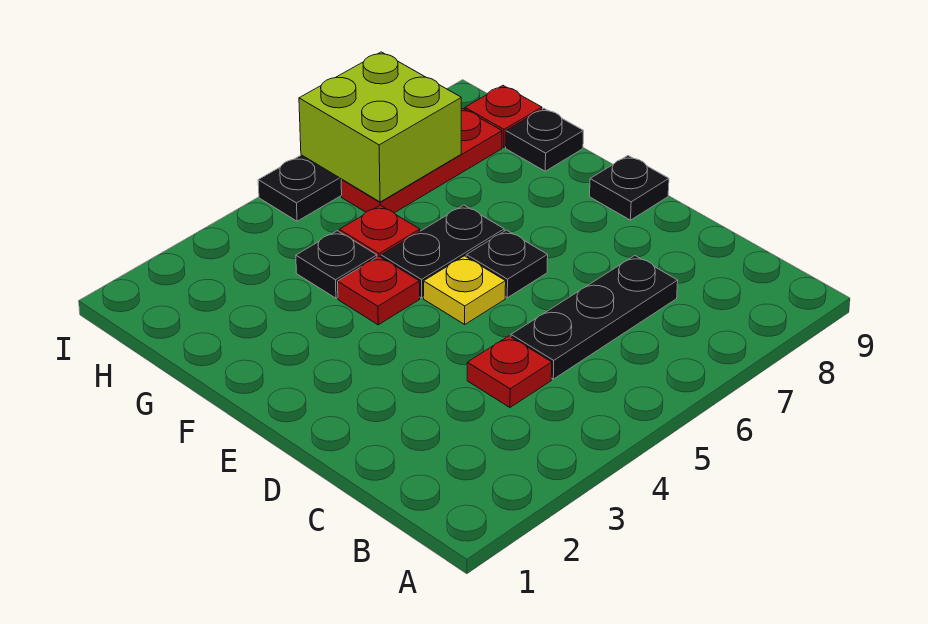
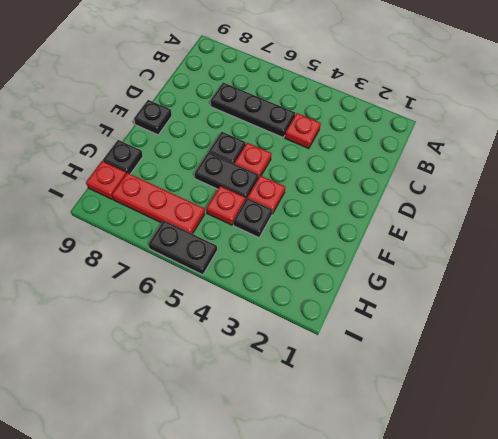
yellow 1x1 plate [424,256,506,324] -> red 1x1 plate [234,143,272,176]
lime 2x2 brick [299,52,461,202] -> none

